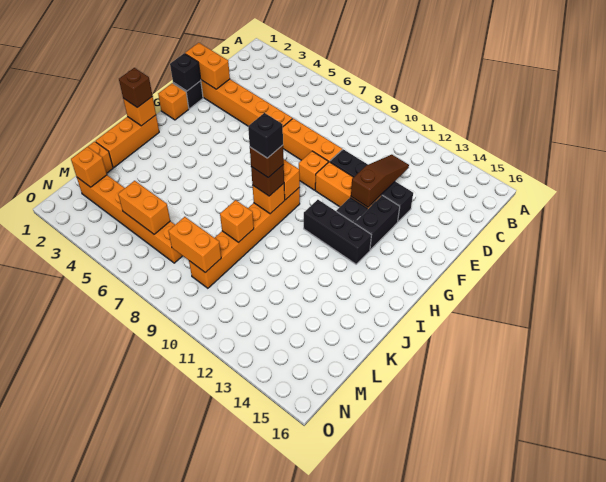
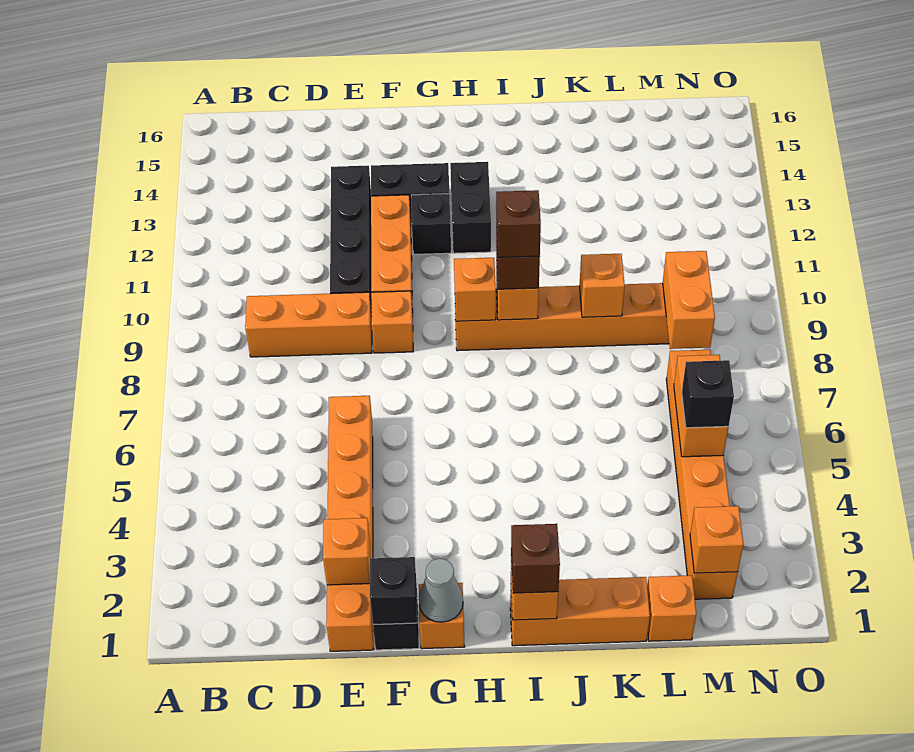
brown 1x3 slope [351,155,409,207] -> none
orange 1x2 brick [185,43,230,89] -> orange 1x1 brick [323,518,370,585]
orange 1x3 brick [283,118,342,162] -> orange 1x3 brick turned to [245,292,372,357]
none -> grey 1x1 cone [419,559,463,622]
black 1x3 brick [304,200,371,264] -> black 1x2 brick [450,162,491,253]
black 1x1 brick [248,113,283,158] -> black 1x1 brick moved to [682,360,734,428]

